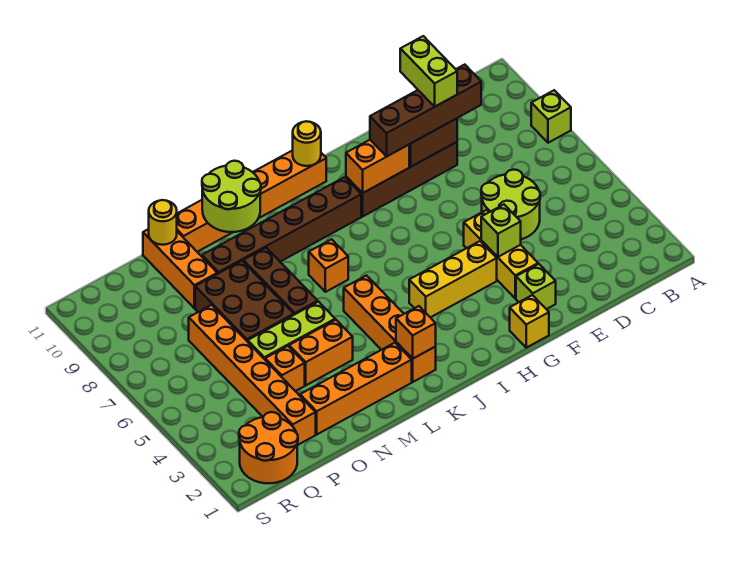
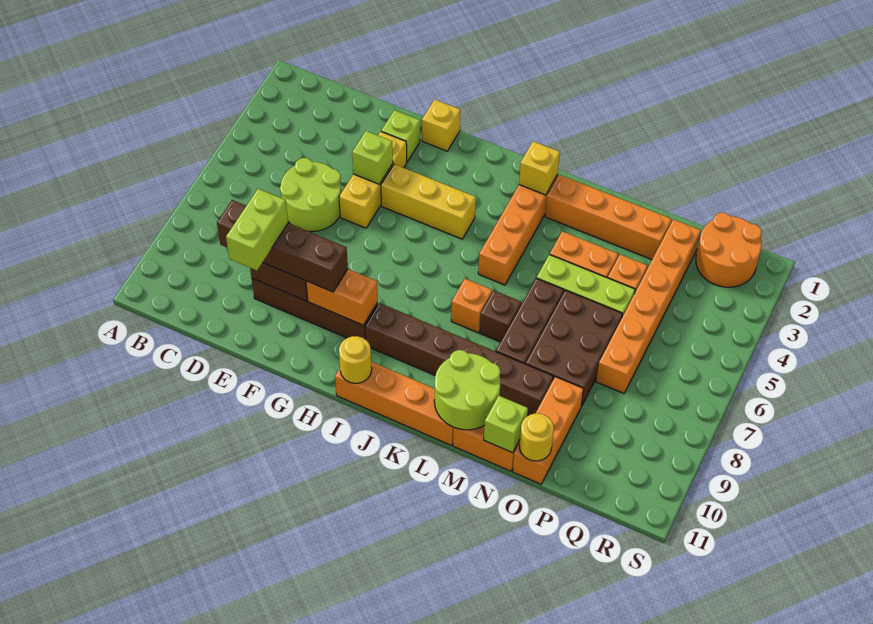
lime 1x1 brick [531,90,571,143] -> lime 1x1 brick moved to [484,396,528,453]
orange 1x1 brick [396,306,436,359] -> yellow 1x1 brick [519,141,560,195]
none -> brown 1x1 brick [480,291,521,342]

